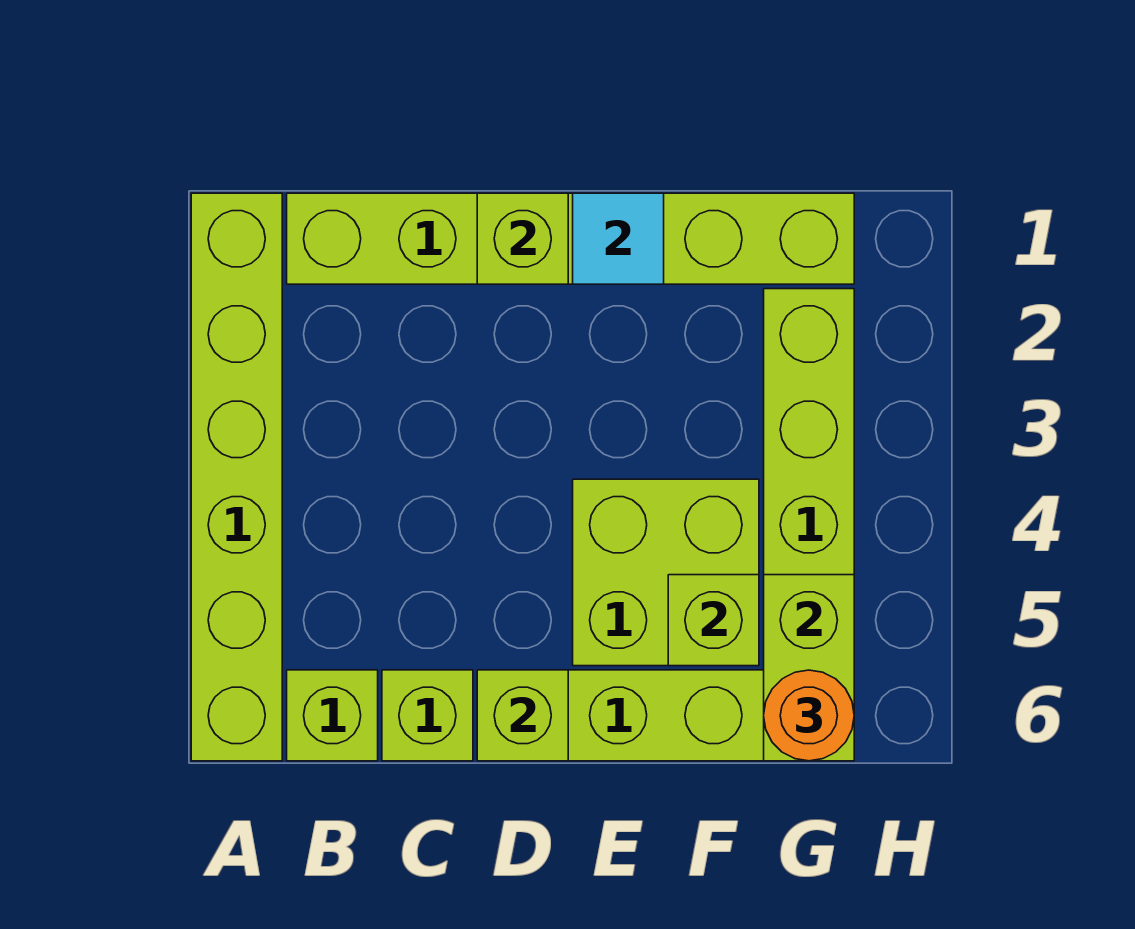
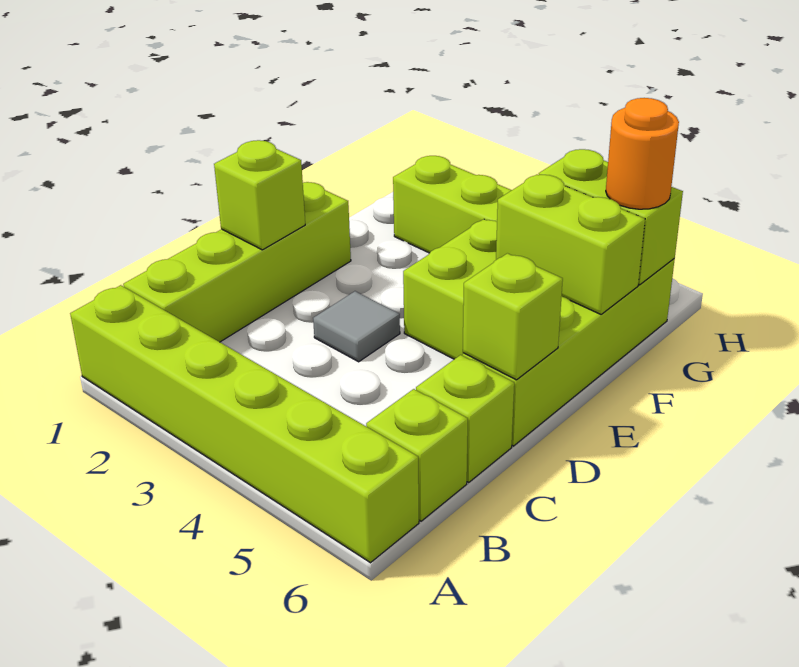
lime 1x6 brick [287,193,854,284] -> lime 1x4 brick [123,182,351,342]
none -> grey 1x1 tile [313,291,400,362]
cyan 1x1 tile [573,193,664,284] -> none
lime 1x1 brick [668,575,759,666] -> lime 1x2 brick [496,175,645,314]

